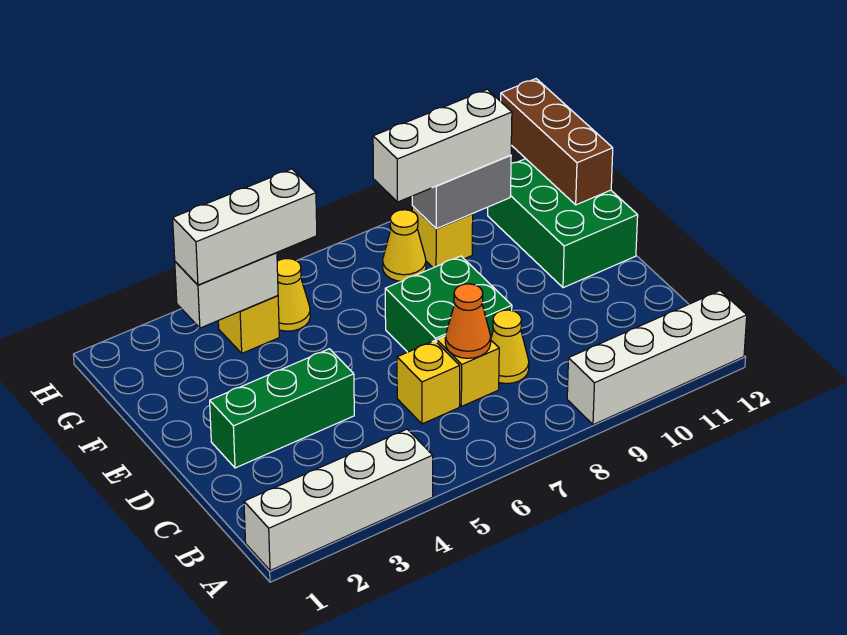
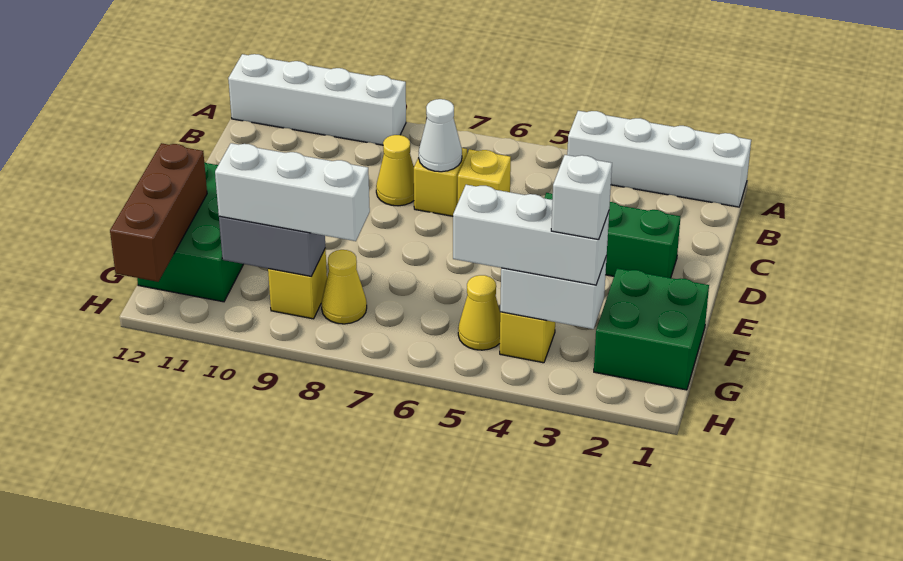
orange 1x1 cone [445,284,491,358] -> white 1x1 cone [419,99,462,172]
green 2x2 brick [385,256,512,352] -> green 2x2 brick moved to [594,268,709,390]
none -> white 1x1 brick [551,155,612,240]

